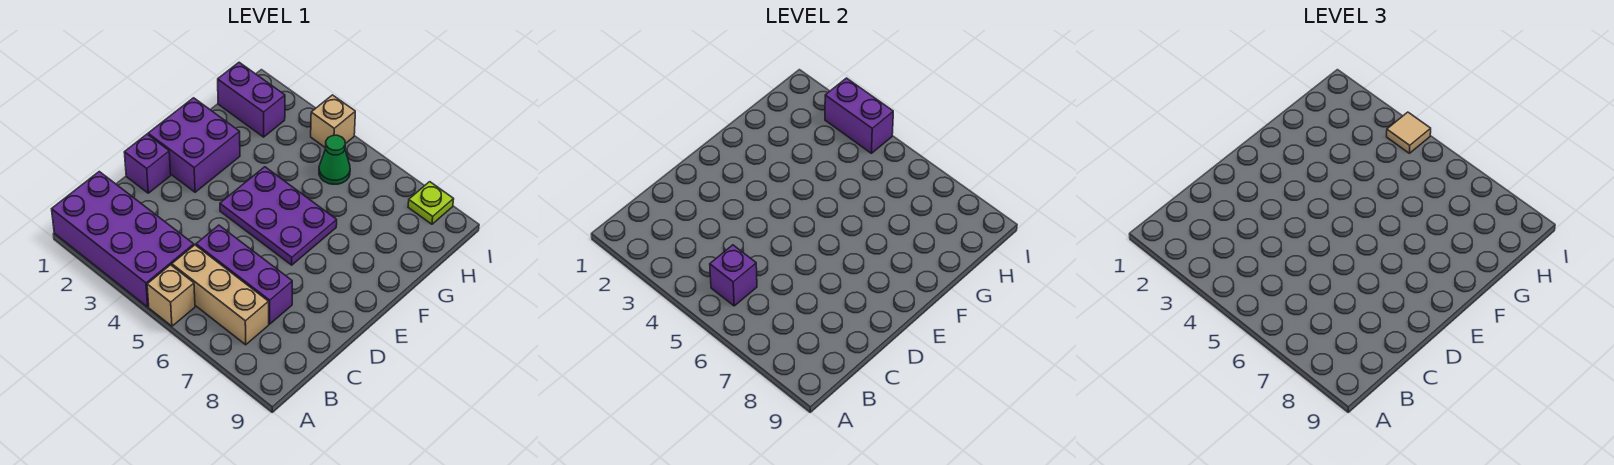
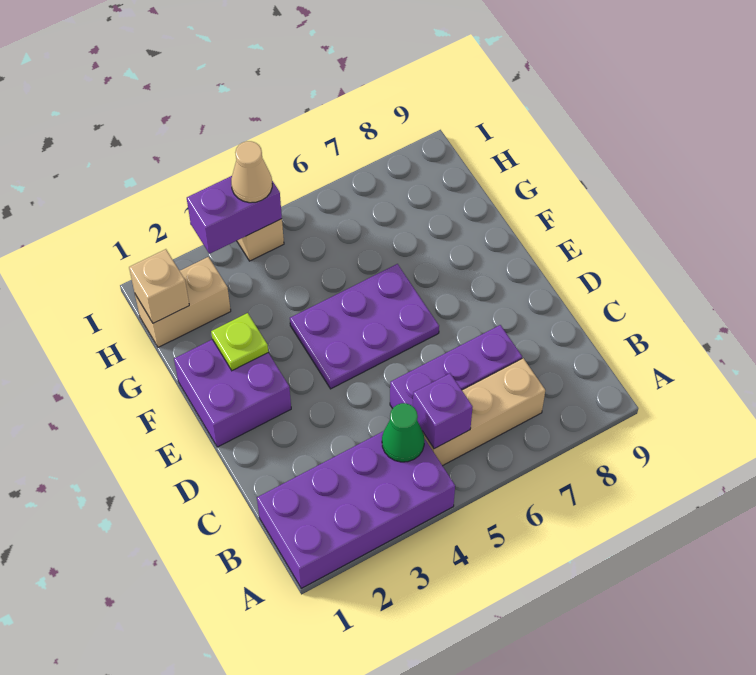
tan 1x1 brick [147,265,195,326] -> tan 1x1 brick moved to [129,249,189,323]
purple 1x1 brick [124,134,171,193] -> none
purple 1x2 brick [218,62,285,137] -> tan 1x2 brick [135,257,231,347]
green 1x1 cone [319,135,350,184] -> green 1x1 cone moved to [382,403,424,462]
tan 1x1 tile [1387,112,1431,153] -> tan 1x1 cone [231,141,272,203]
lime 1x1 plate [408,182,454,224] -> lime 1x1 plate moved to [211,313,268,371]

